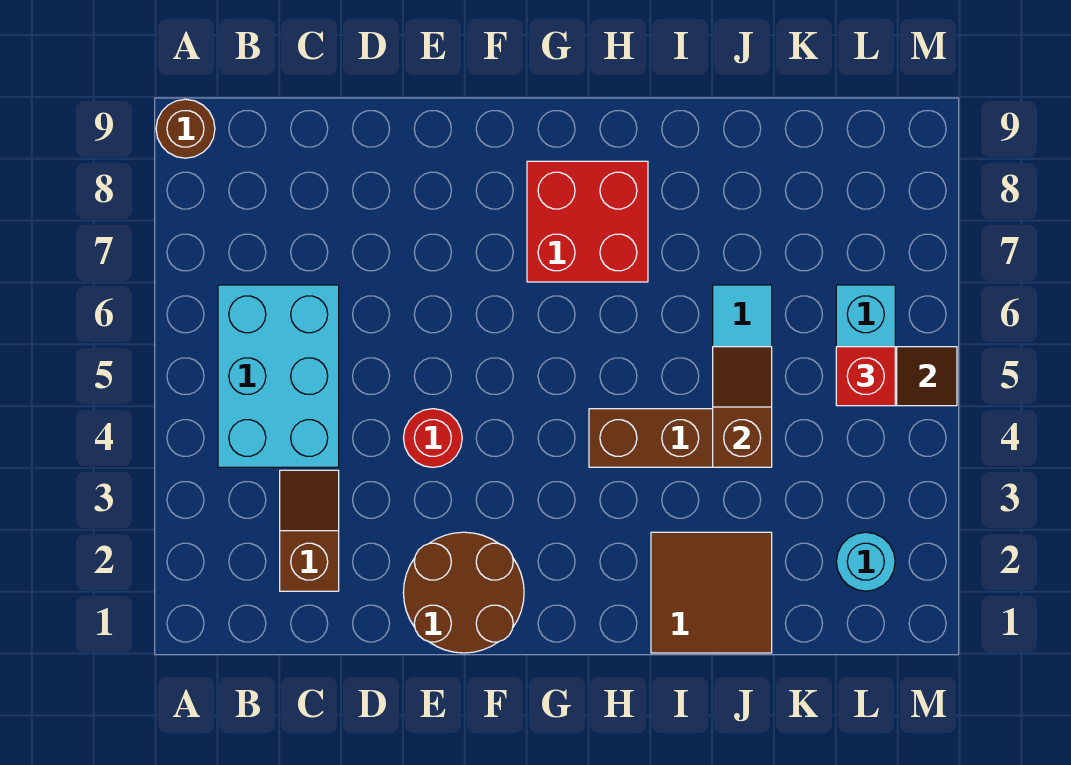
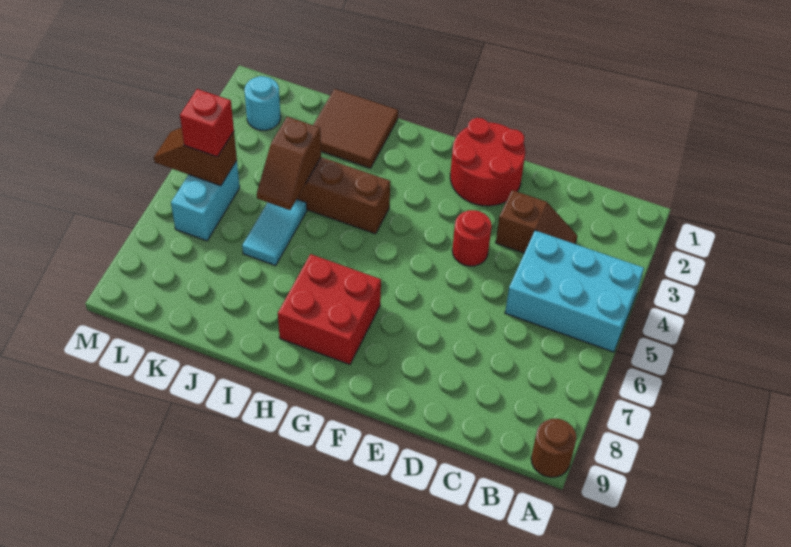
cyan 2x3 brick [218,285,339,467] -> cyan 2x3 brick turned to [505,230,644,352]
brown 1x2 slope [280,470,339,591] -> brown 1x2 slope turned to [496,190,577,253]
brown 2x2 round brick [403,532,524,653] -> red 2x2 round brick [450,118,525,206]

